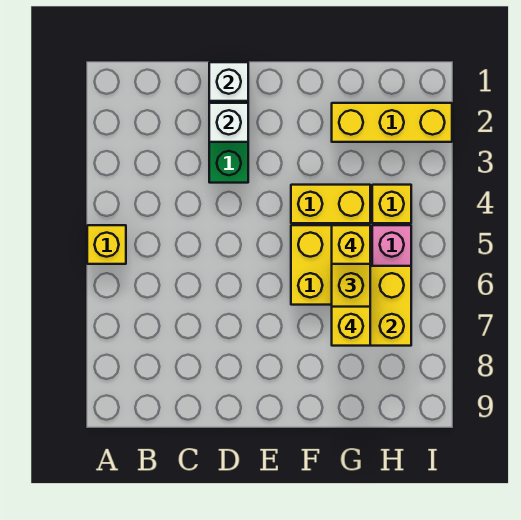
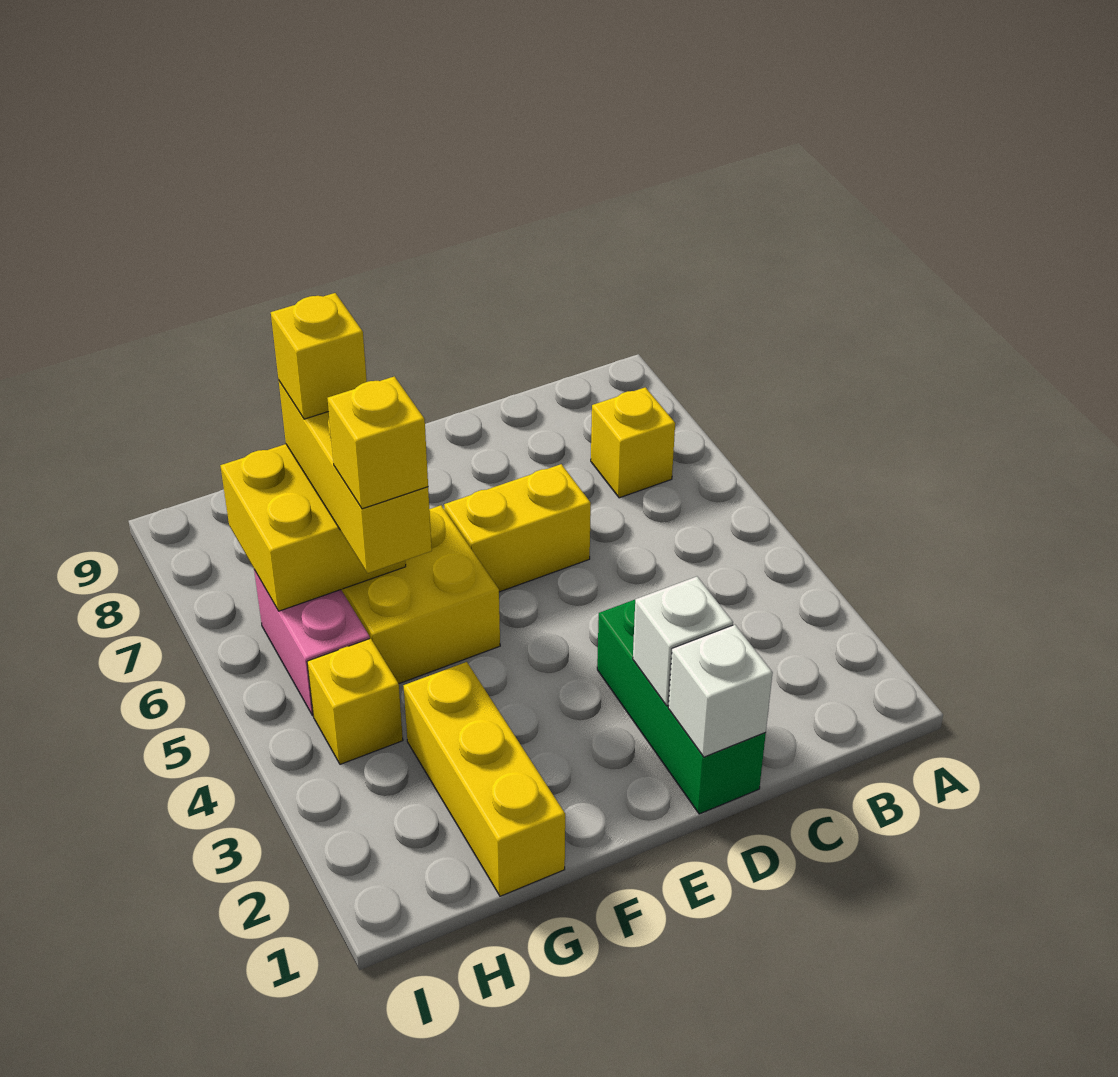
yellow 1x1 brick [87,225,126,264] -> yellow 1x1 brick moved to [591,387,675,498]
yellow 1x2 brick [291,185,370,223] -> yellow 1x2 brick moved to [444,464,591,592]
yellow 1x3 brick [332,103,452,142] -> yellow 1x3 brick turned to [404,662,565,896]

